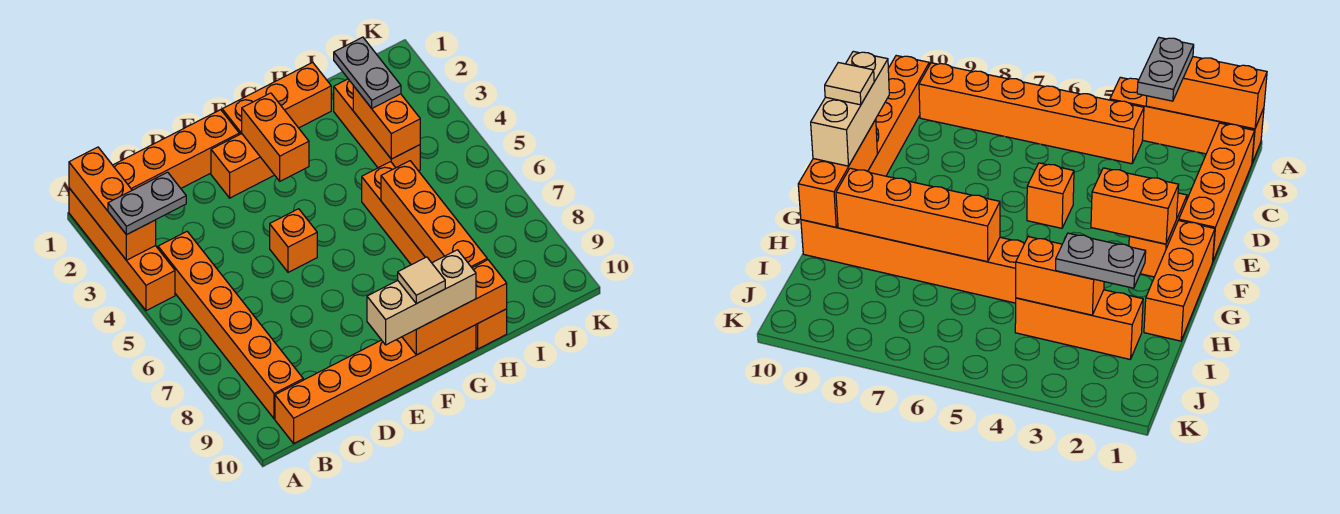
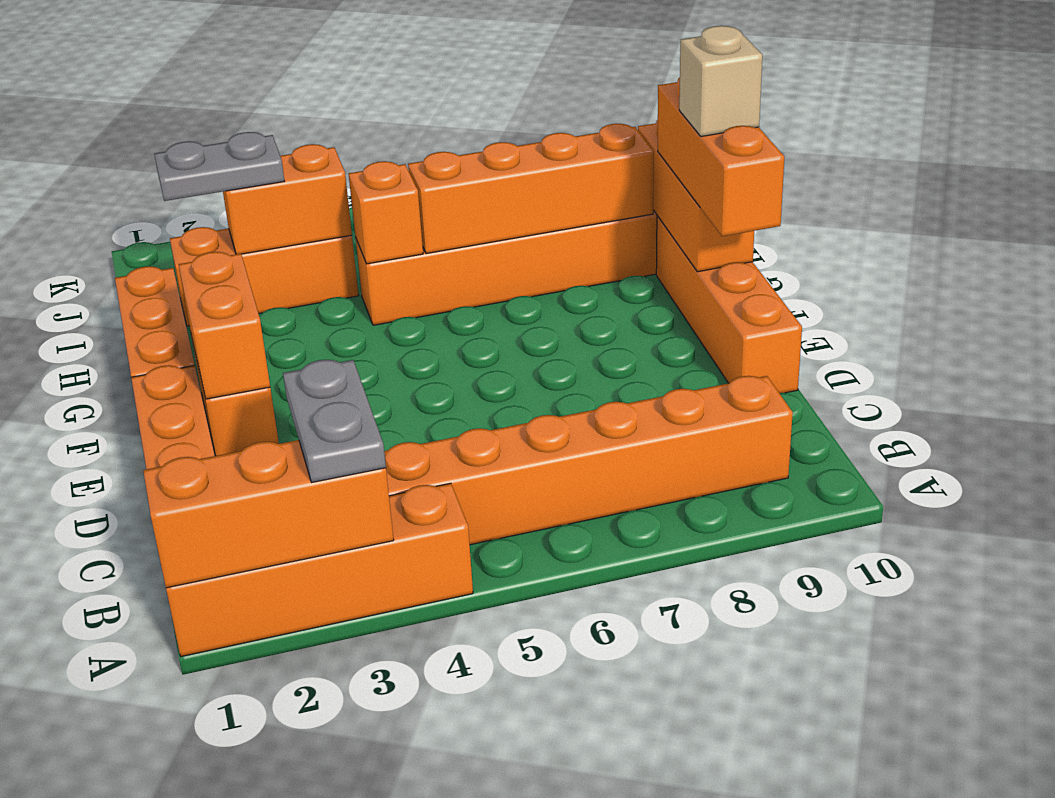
orange 1x6 brick [275,325,476,443] -> orange 1x4 brick [656,216,802,393]
orange 1x1 brick [270,209,317,272] -> orange 1x1 brick moved to [349,161,423,264]
tan 1x3 brick [367,250,476,345] -> orange 1x3 brick [658,77,785,236]
orange 1x2 brick [242,93,309,181] -> orange 1x2 brick turned to [179,252,270,399]
tan 1x1 tile [398,257,445,304] -> tan 1x1 brick [679,26,762,136]

